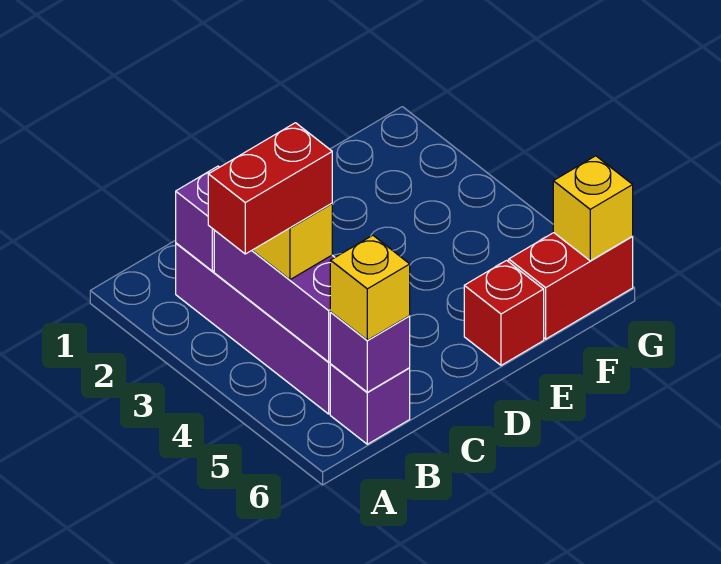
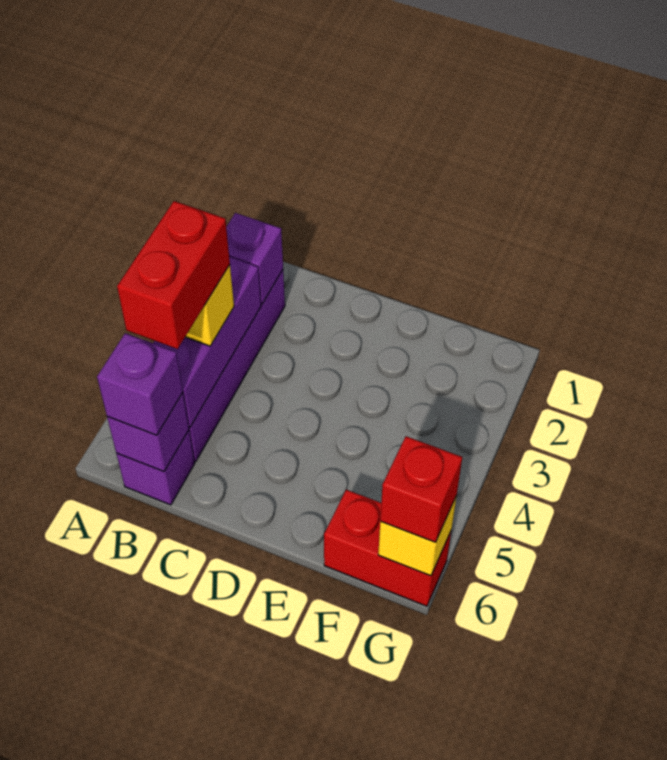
red 1x2 brick [208,123,332,254] -> red 1x2 brick turned to [117,201,230,349]
yellow 1x1 brick [330,235,410,340] -> purple 1x1 brick [97,333,183,435]
red 1x1 brick [464,260,544,365] -> red 1x1 brick moved to [380,436,462,542]

